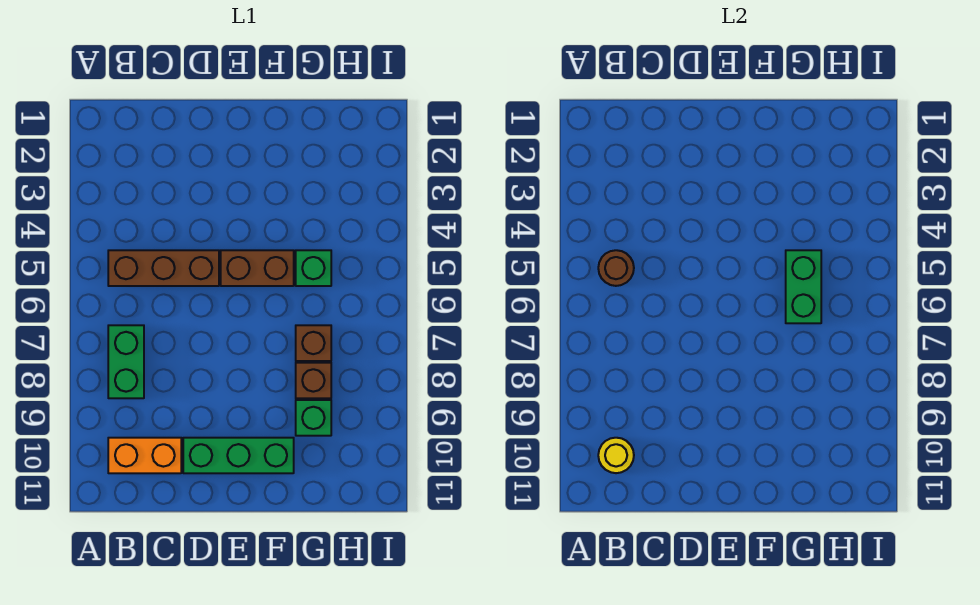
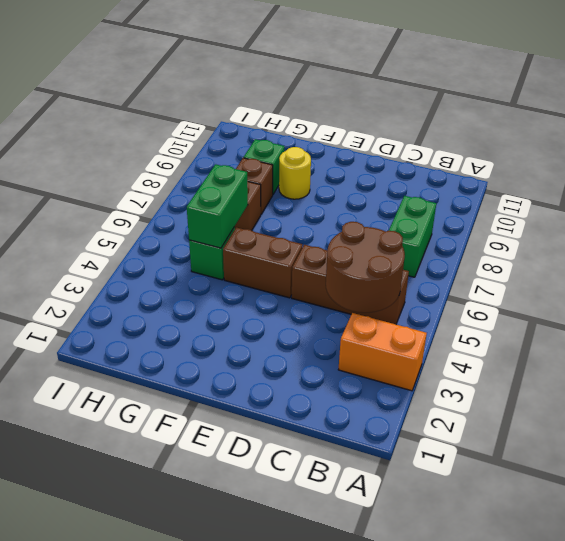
brown 1x1 round brick [598,250,634,286] -> brown 2x2 round brick [326,222,405,313]
orange 1x2 brick [108,438,181,473] -> orange 1x2 brick moved to [338,313,427,391]
yellow 1x1 round brick [598,438,634,473] -> yellow 1x1 round brick moved to [279,147,311,199]
green 1x3 brick [183,438,294,473] -> none

